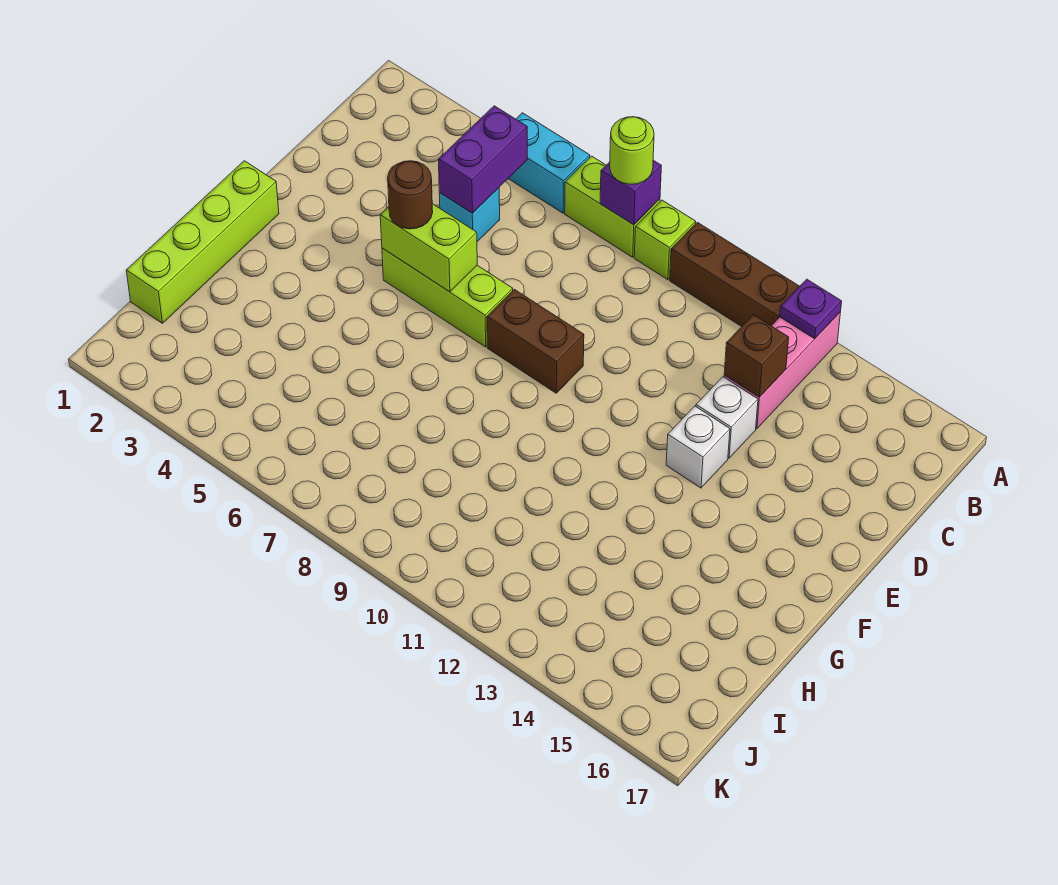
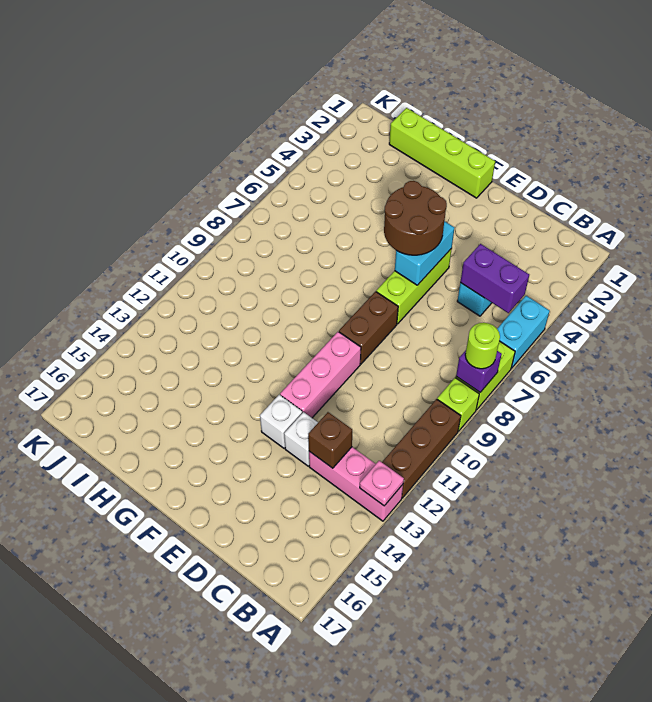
purple 1x1 plate [780,279,842,339] -> pink 1x1 plate [360,461,404,506]
lime 1x2 brick [380,204,477,292] -> cyan 1x2 brick [395,221,455,285]
brown 1x1 round brick [388,161,433,229] -> brown 2x2 round brick [384,181,447,255]
none -> pink 1x3 brick [280,332,361,418]

